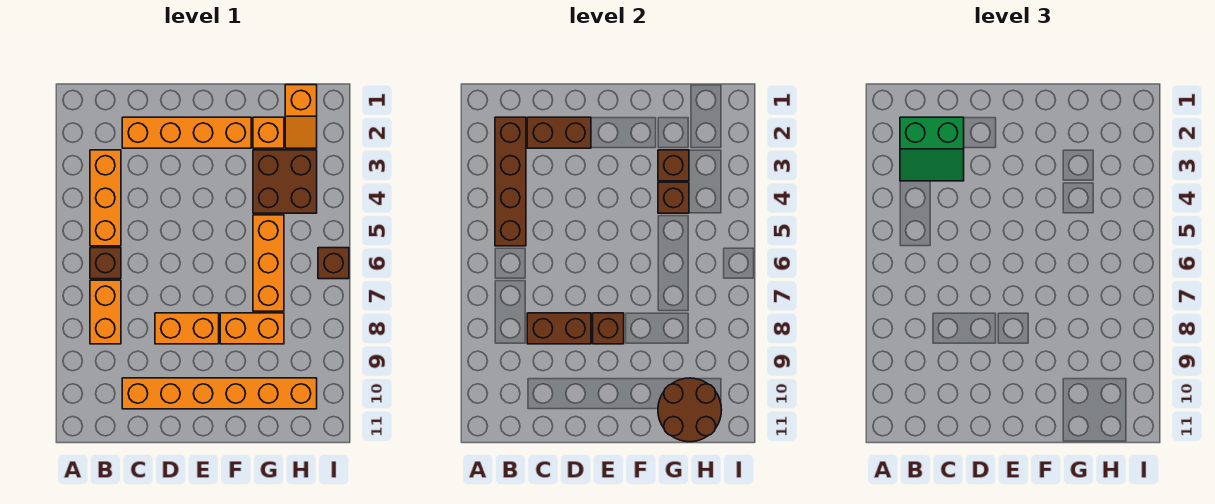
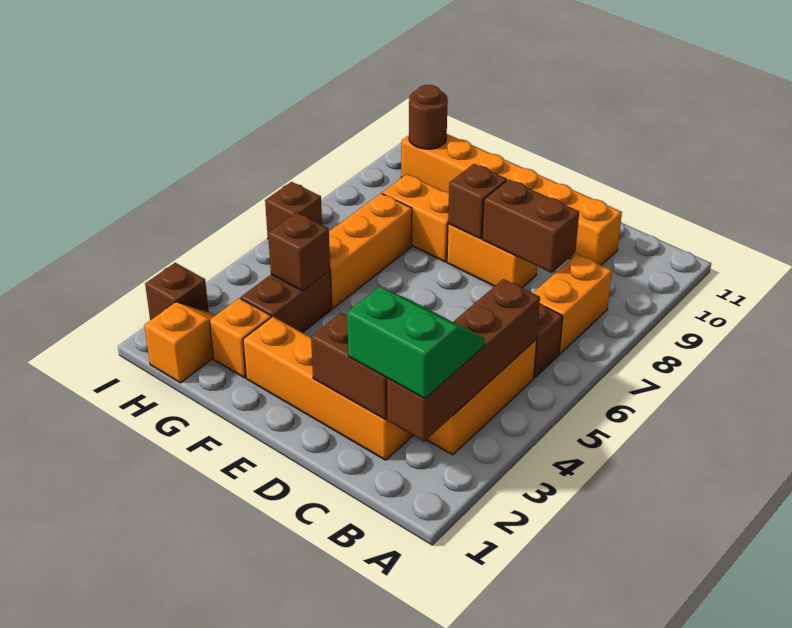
brown 2x2 brick [253,150,317,213] -> brown 1x2 brick [241,270,332,333]
brown 1x1 brick [658,150,689,181] -> brown 1x1 brick moved to [145,263,209,320]
brown 2x2 round brick [658,378,722,442] -> brown 1x1 round brick [409,85,448,149]

